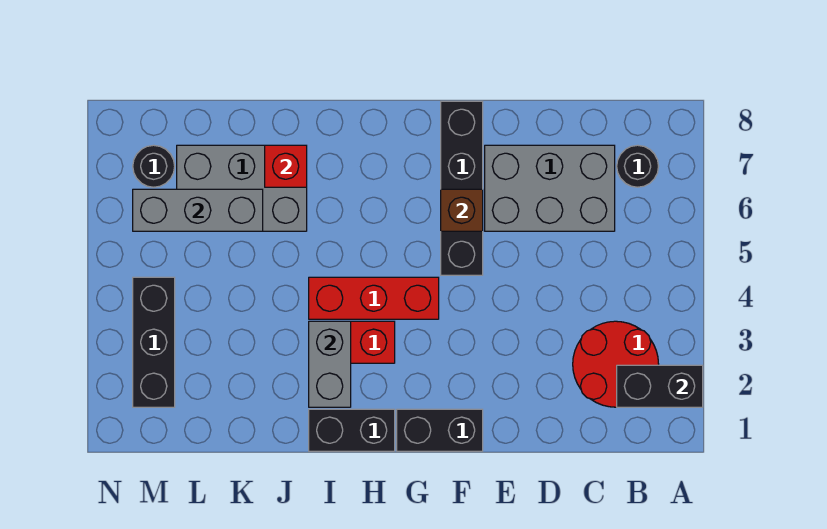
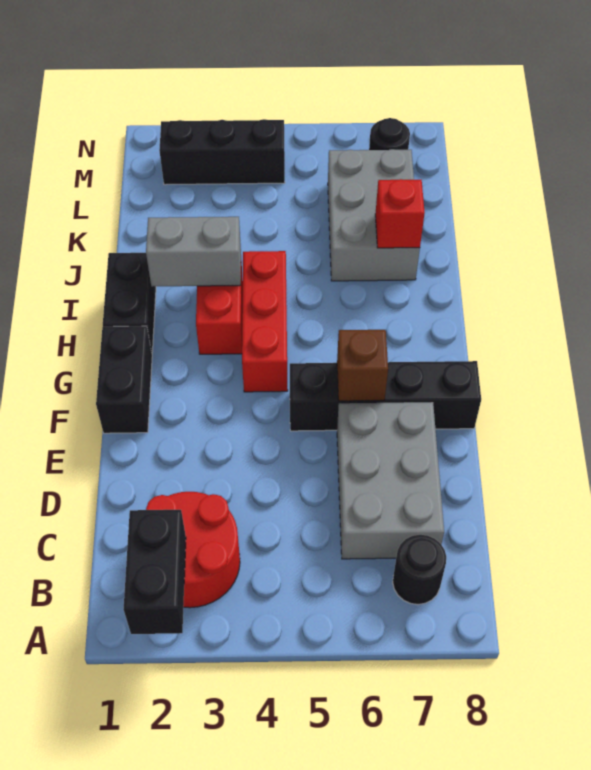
grey 1x3 brick [133,189,263,231] -> none

